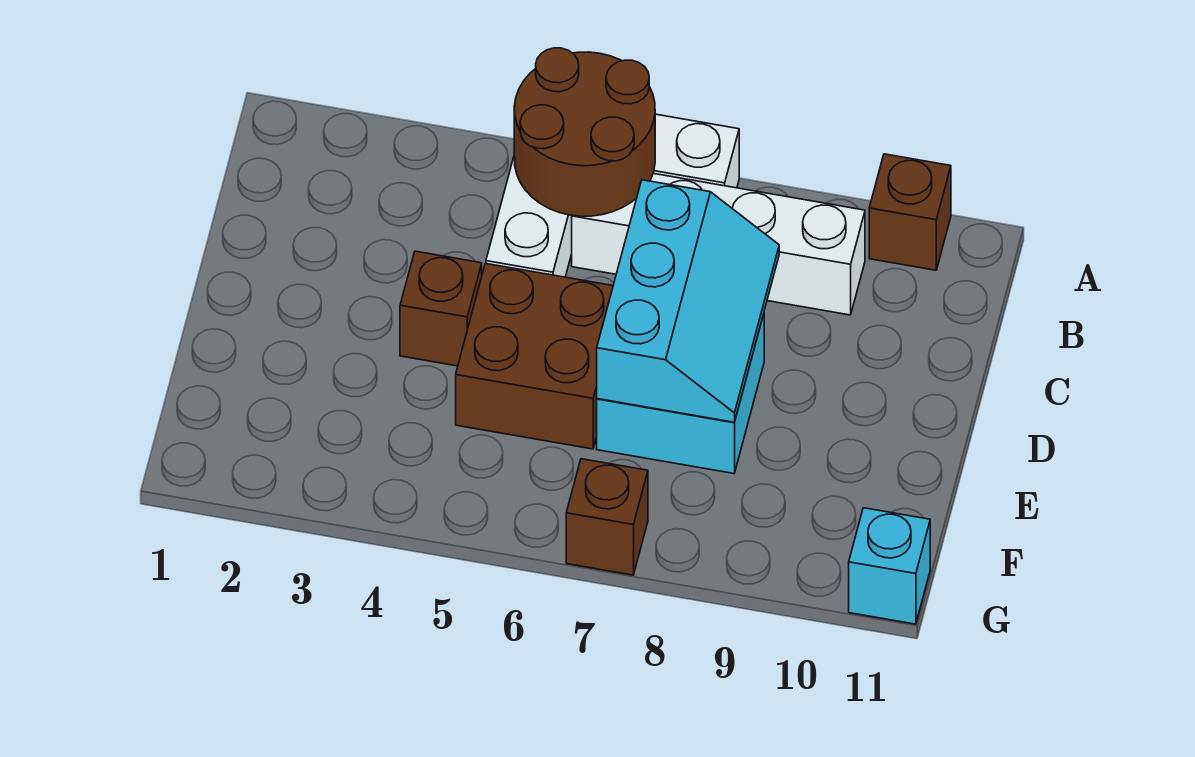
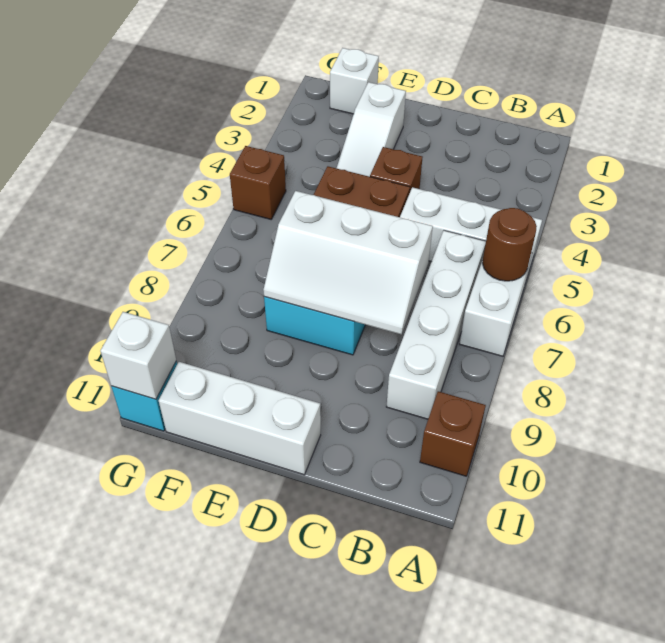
brown 2x2 round brick [514,48,655,216] -> brown 1x1 round brick [483,208,537,281]
cyan 2x3 slope [597,180,779,422] -> white 2x3 slope [263,191,433,334]
none -> white 1x3 brick [159,362,321,475]
none -> white 1x3 slope [337,82,406,177]
none -> white 1x1 brick [330,48,379,114]
brown 1x1 brick [566,459,648,575] -> brown 1x1 brick moved to [230,146,286,219]
none -> white 1x1 brick [100,312,176,399]

